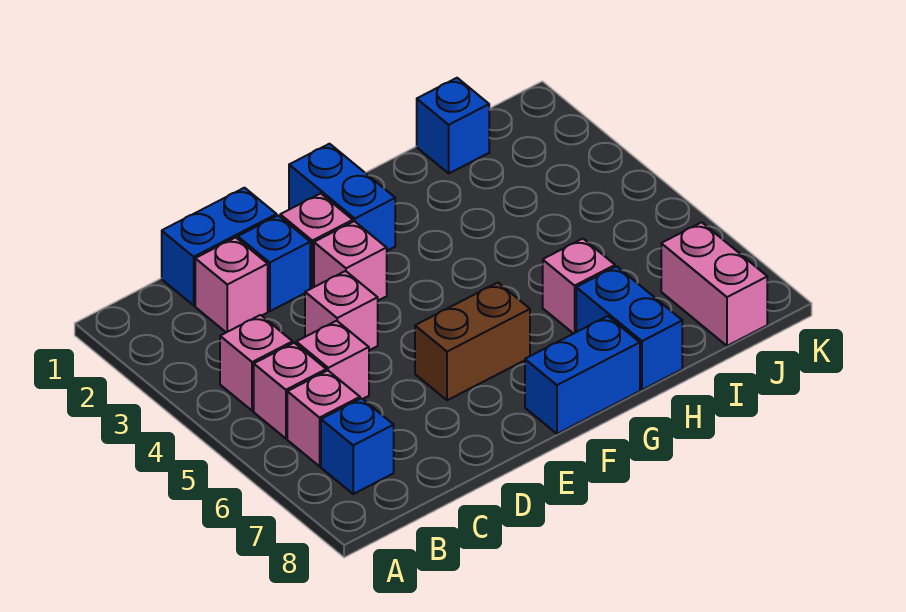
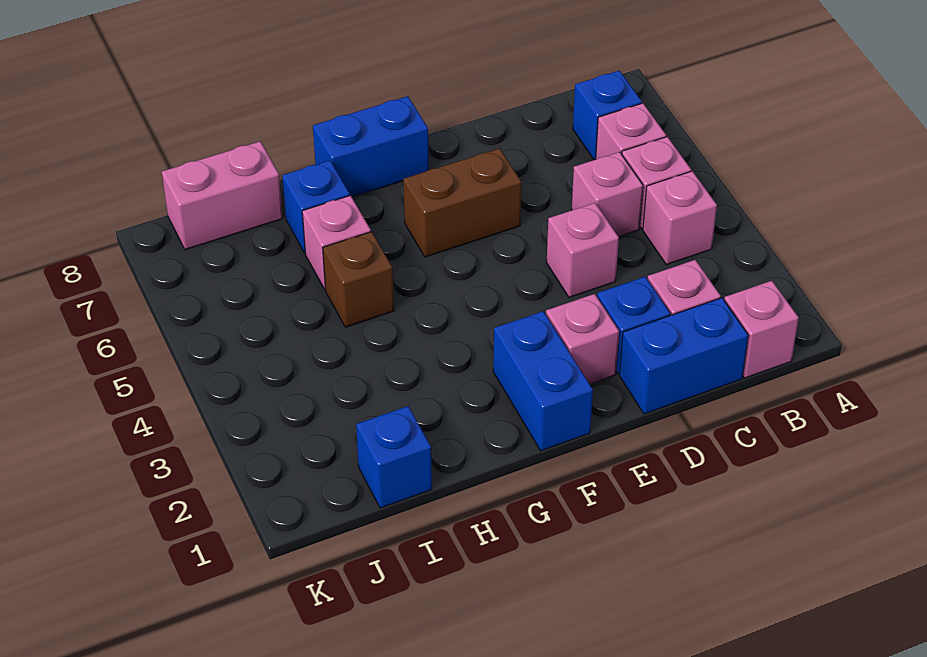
pink 1x1 brick [314,221,387,300] -> pink 1x1 brick moved to [724,281,799,378]
none -> brown 1x1 brick [323,232,394,327]
blue 1x2 brick [576,266,682,390] -> blue 1x1 brick [282,160,350,253]
pink 1x2 brick [661,222,767,346] -> pink 1x2 brick turned to [162,141,283,250]

